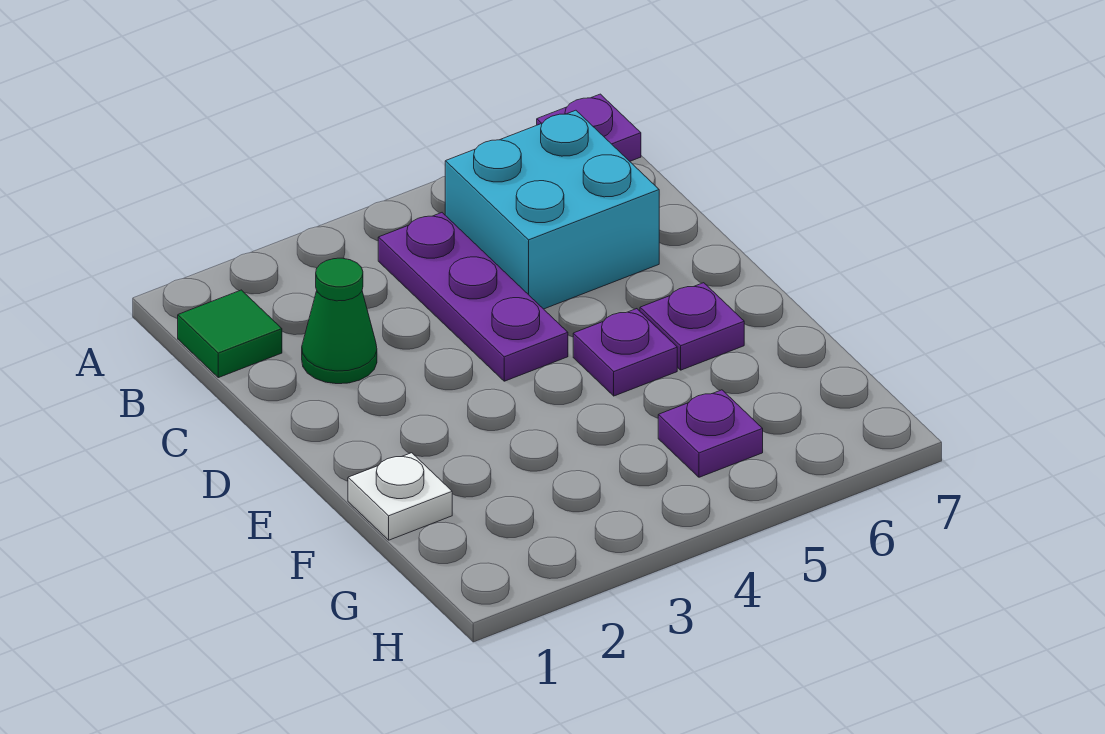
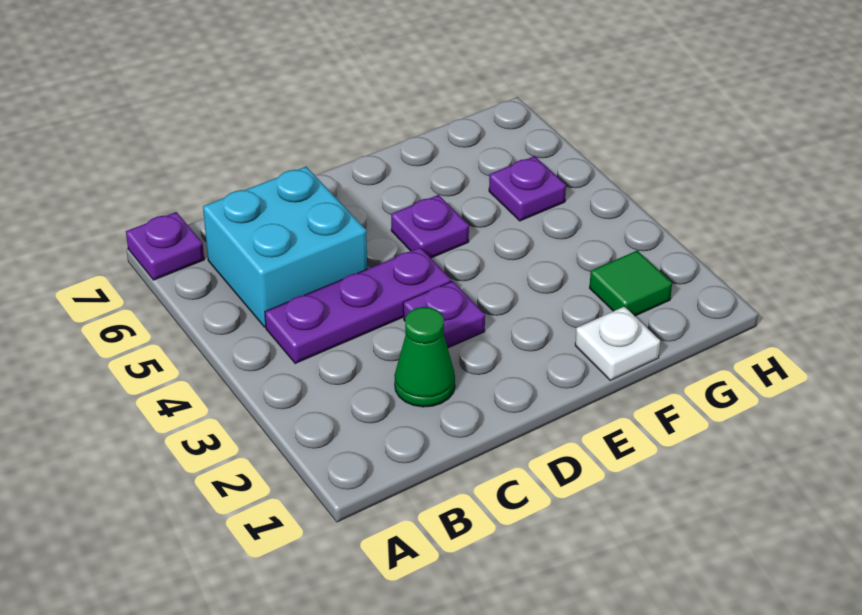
green 1x1 tile [178,290,282,378] -> green 1x1 tile moved to [590,251,672,316]
purple 1x1 plate [640,283,744,370] -> purple 1x1 plate moved to [403,281,485,348]

